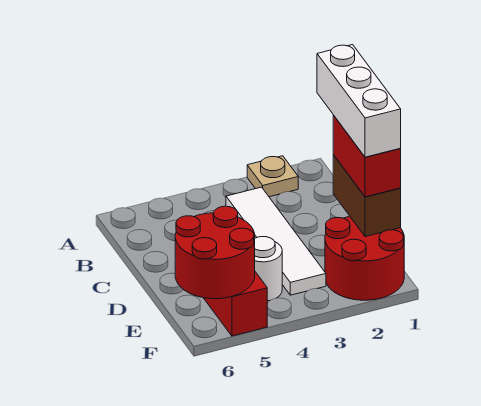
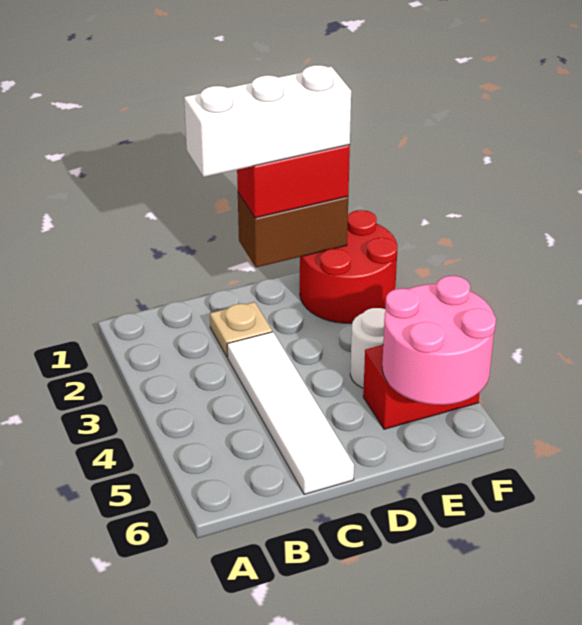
tan 1x1 plate [247,156,298,197] -> tan 1x1 plate moved to [210,302,272,357]
white 1x4 tile [226,187,326,295] -> white 1x4 tile turned to [227,332,354,494]
red 2x2 round brick [175,206,255,299] -> pink 2x2 round brick [382,276,496,405]

